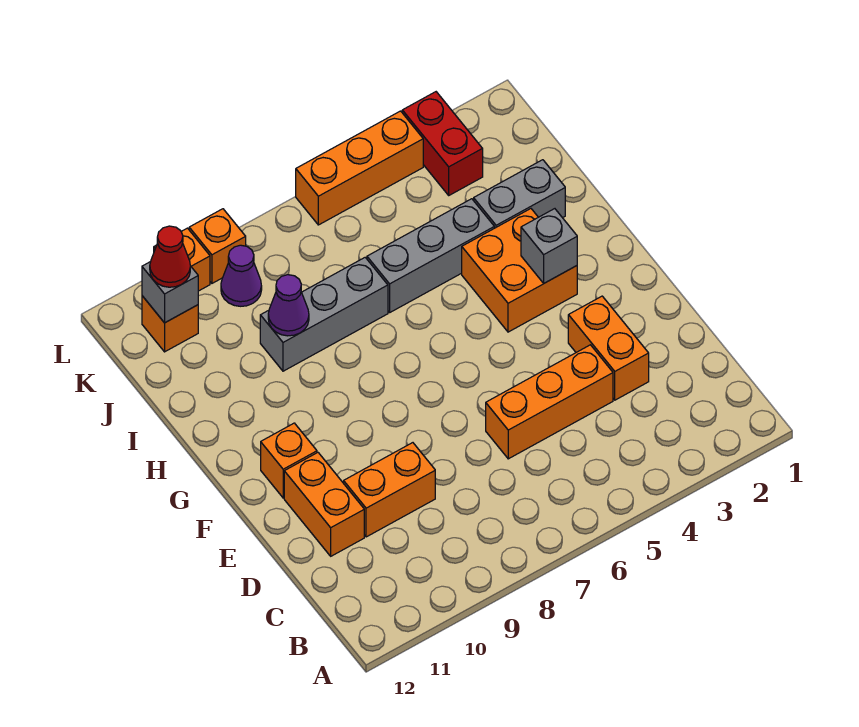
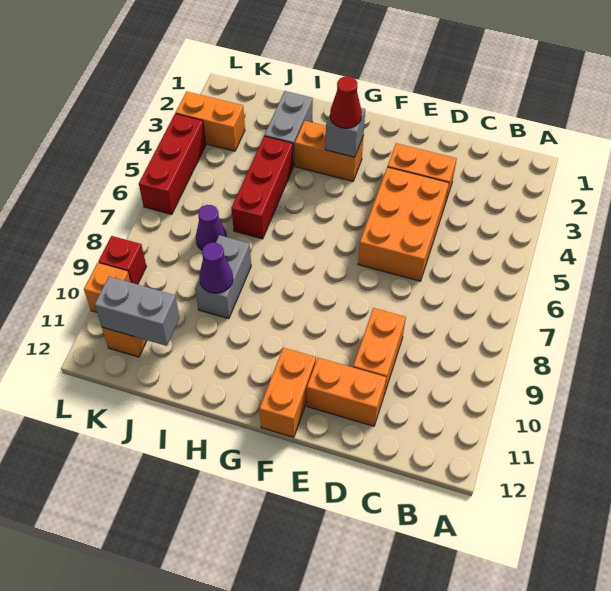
orange 1x3 brick [486,345,613,459] -> orange 2x3 brick [358,167,449,281]
orange 1x1 brick [261,423,317,498] -> orange 1x2 brick [259,348,316,437]
orange 2x2 brick [462,209,577,332] -> orange 1x2 brick [295,121,363,181]
grey 1x3 brick [367,199,494,312] -> red 1x3 brick [231,136,293,239]
grey 1x3 brick [260,257,388,371] -> grey 1x2 brick [195,235,251,319]
red 1x2 brick [402,92,483,195] -> orange 1x2 brick [176,91,245,151]
purple 1x1 cone [221,245,262,306] -> purple 1x1 cone moved to [196,205,227,250]
grey 1x1 brick [142,262,198,323] -> grey 1x2 brick [95,277,180,346]
red 1x1 cone [150,226,190,287] -> red 1x1 cone moved to [330,76,362,128]
orange 1x3 brick [296,111,423,225] -> red 1x3 brick [139,114,206,214]
orange 1x1 brick [189,209,246,283] -> red 1x1 brick [98,236,146,284]

